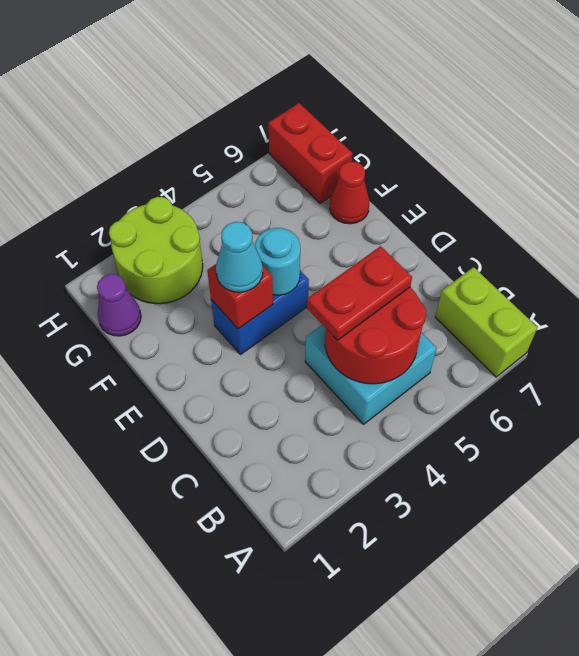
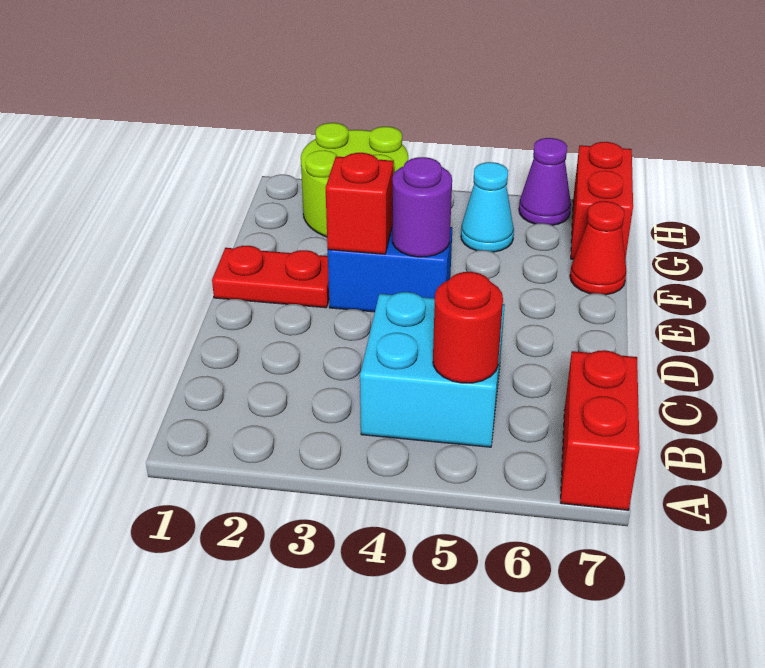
lime 1x2 brick [435,267,537,377] -> red 1x2 brick [561,350,640,510]
red 2x2 round brick [325,287,426,384] -> red 1x1 round brick [433,272,503,383]
red 1x2 plate [307,246,412,340] -> red 1x2 plate moved to [212,246,329,308]
cyan 1x1 cone [216,222,263,292] -> cyan 1x1 cone moved to [461,162,514,252]
cyan 1x1 round brick [255,228,300,295] -> purple 1x1 round brick [392,157,452,257]
purple 1x1 cone [97,274,141,336] -> purple 1x1 cone moved to [519,138,571,225]

